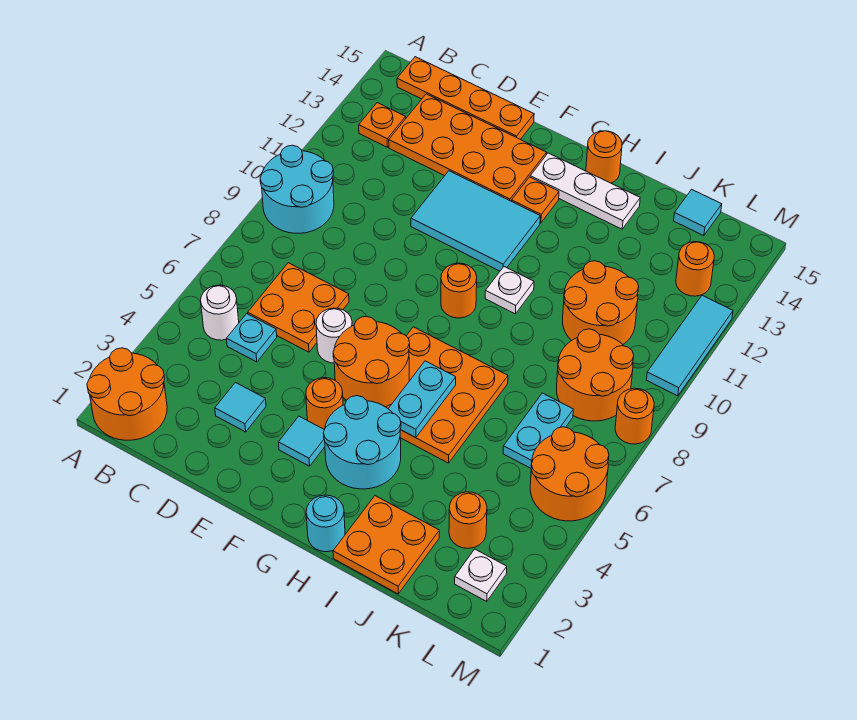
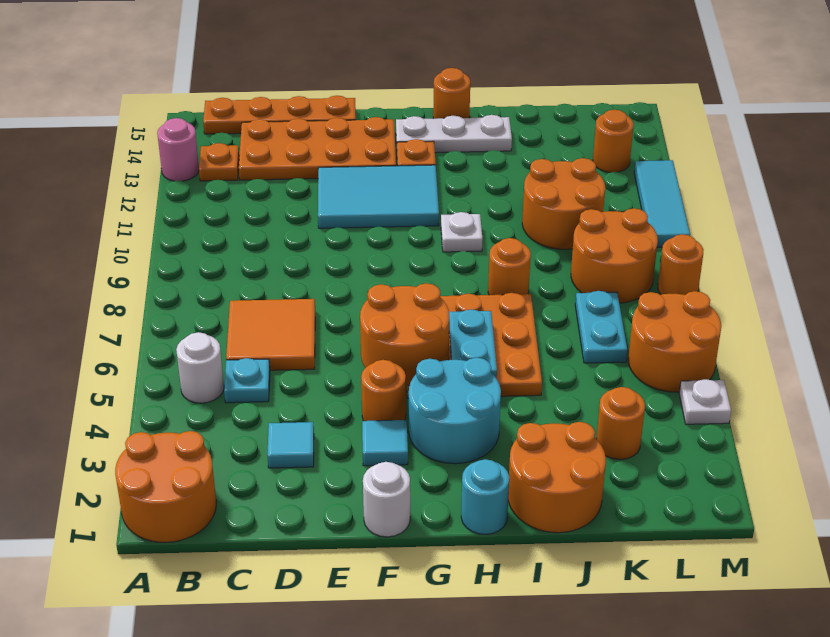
cyan 2x2 round brick [260,145,334,233] -> none
none -> pink 1x1 round brick [157,118,199,181]
orange 2x2 plate [248,263,349,352] -> orange 2x2 tile [226,299,315,370]
white 1x1 round brick [316,308,352,363] -> white 1x1 round brick moved to [363,462,410,537]
orange 1x1 round brick [441,263,477,318] -> orange 1x1 round brick moved to [488,238,531,295]
orange 2x2 plate [333,496,439,594] -> orange 2x2 round brick [508,422,606,533]
cyan 1x1 tile [674,189,722,236] -> none
white 1x1 plate [455,549,507,601] -> white 1x1 plate moved to [679,379,731,424]

